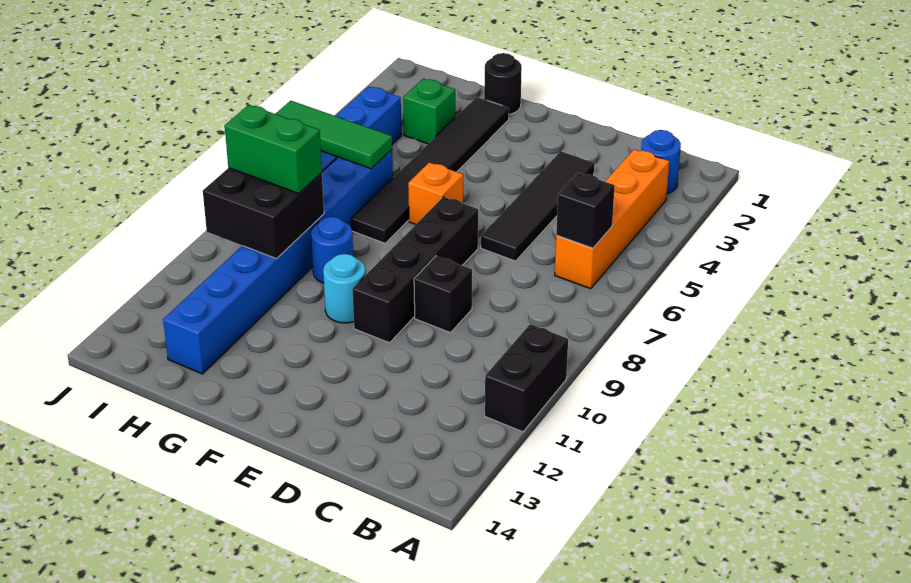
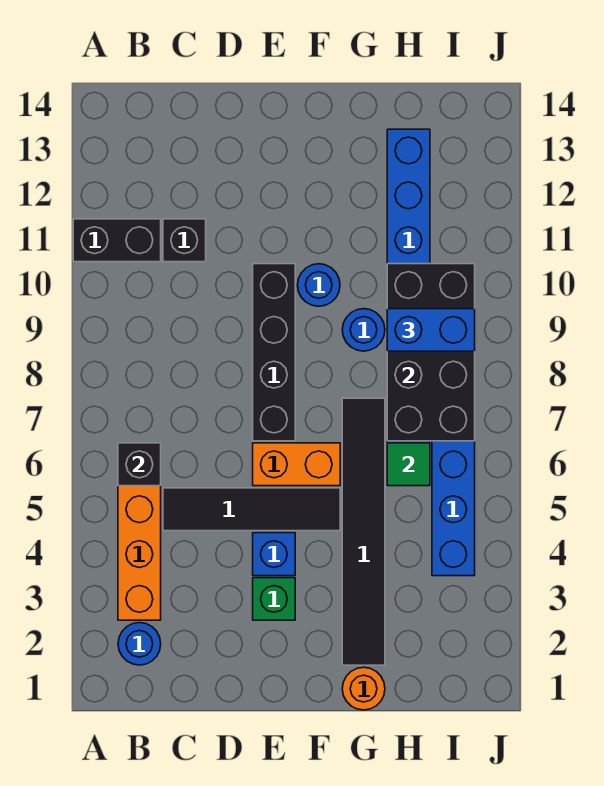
black 1x2 brick [485,324,568,432] -> black 1x2 brick turned to [73,219,161,262]
black 1x4 tile [481,151,594,261] -> black 1x4 tile turned to [163,488,340,531]
black 1x1 brick [414,256,472,333] -> black 1x1 brick moved to [163,219,206,262]
none -> blue 1x1 brick [253,533,295,576]
orange 1x1 brick [408,162,463,224] -> orange 1x2 brick [253,443,340,486]
cyan 1x1 round brick [323,254,366,323] -> blue 1x1 round brick [298,264,340,306]
black 1x1 round brick [484,53,522,114] -> orange 1x1 round brick [342,667,385,710]
green 1x1 brick [403,79,455,144] -> green 1x1 brick moved to [253,578,295,620]
green 1x3 tile [276,101,392,169] -> green 1x1 tile [387,443,430,486]
black 2x2 brick [203,168,324,259] -> black 2x4 brick [387,264,475,441]
green 1x2 brick [225,105,322,193] -> blue 1x2 brick [387,309,475,351]

